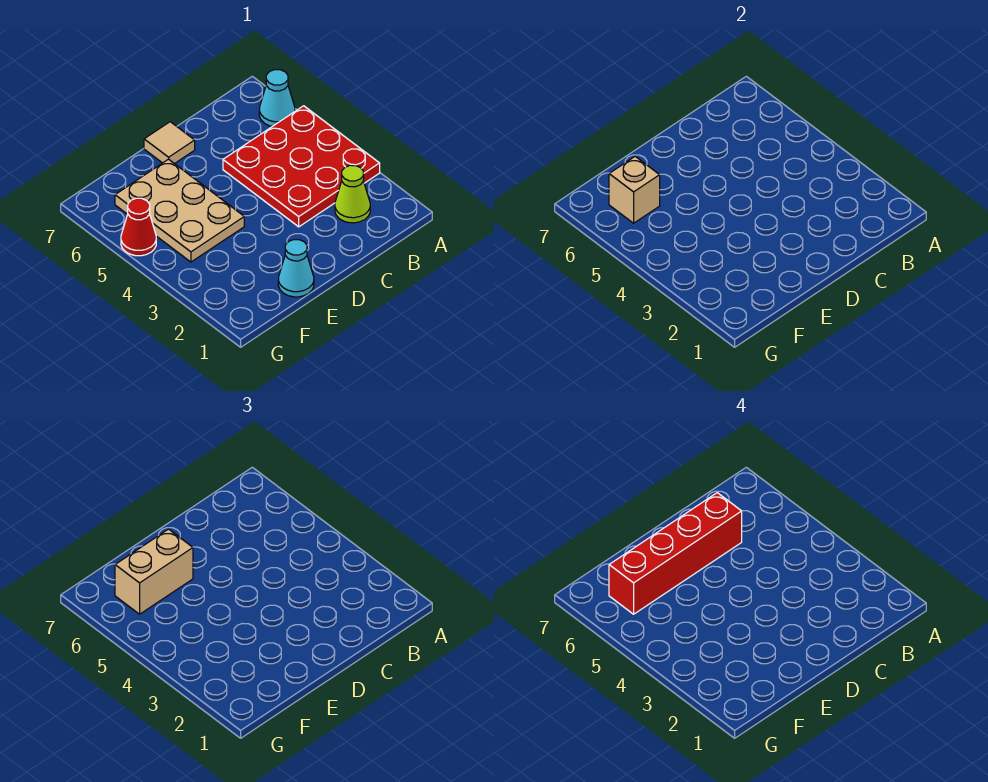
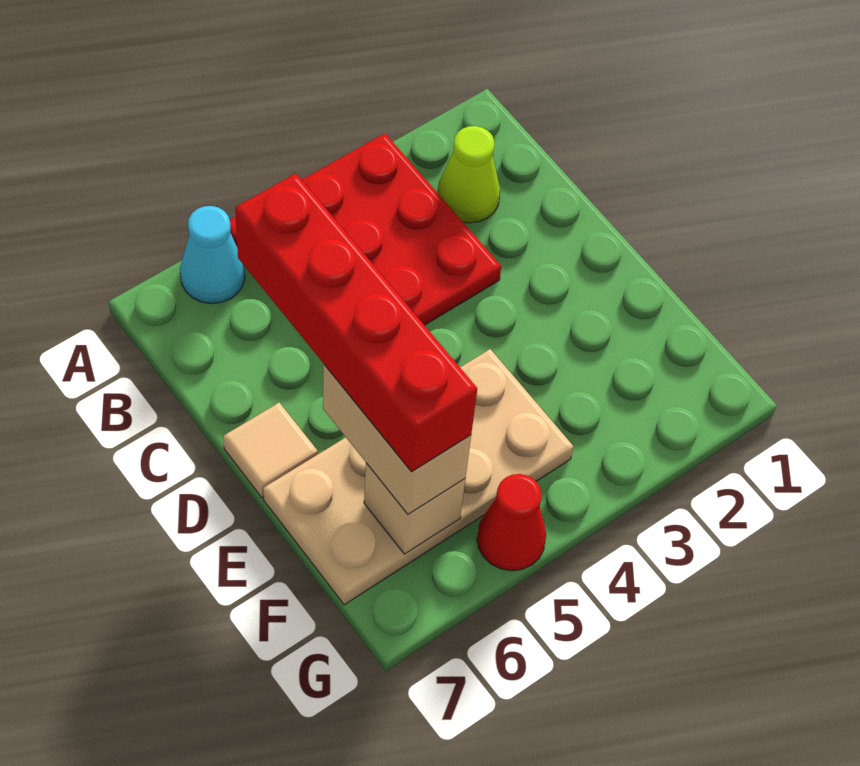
cyan 1x1 cone [278,240,314,297] -> none
tan 2x3 plate [115,159,244,262] -> tan 2x4 plate [263,349,573,605]

